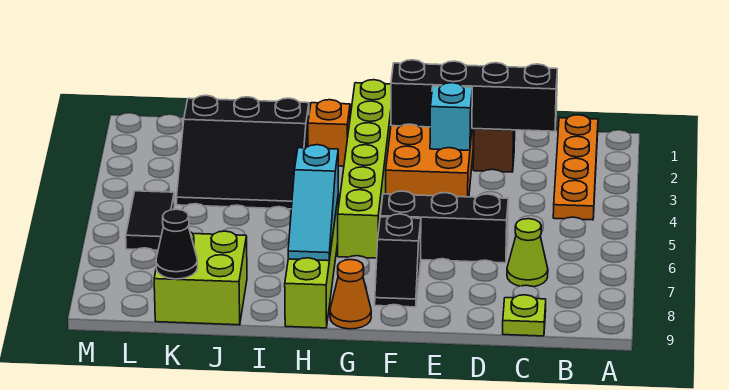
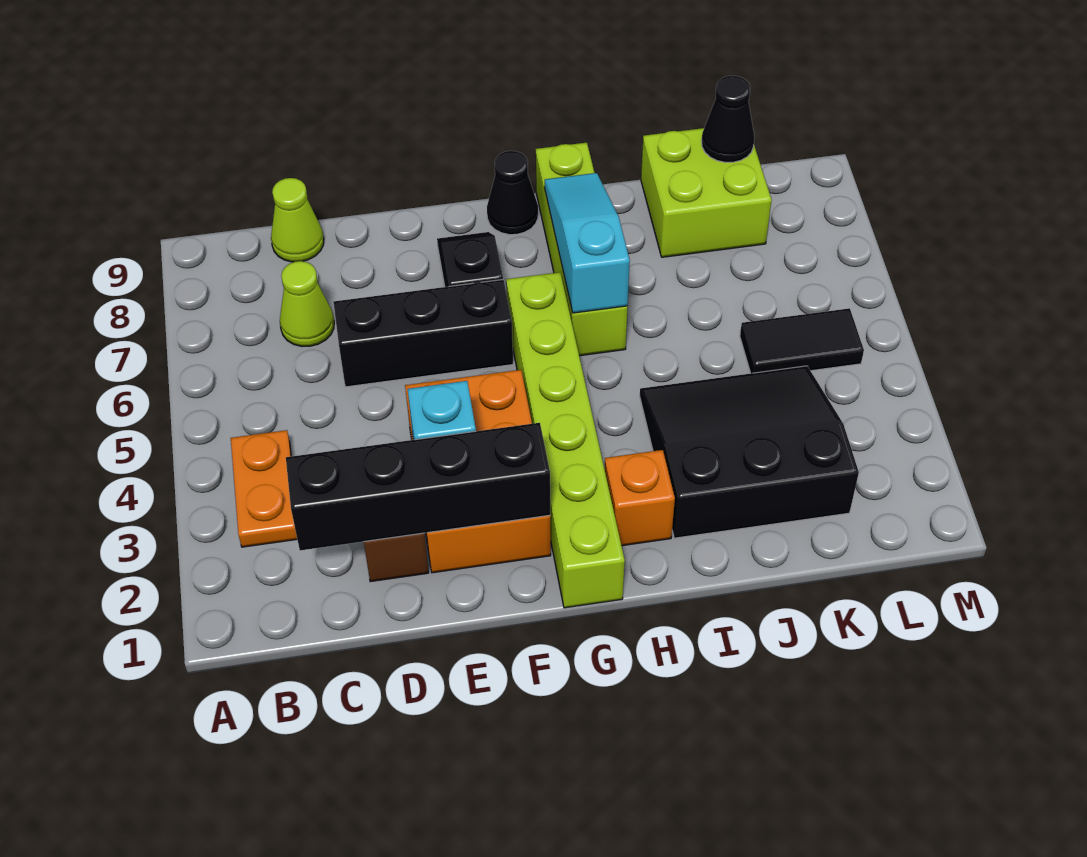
orange 1x4 plate [553,115,598,220] -> orange 1x2 plate [231,430,297,547]
lime 1x1 plate [503,295,546,336] -> lime 1x1 cone [271,178,324,262]
orange 1x1 cone [330,260,371,329] -> black 1x1 cone [487,151,538,235]
black 1x2 tile [126,191,175,250] -> black 1x2 tile turned to [740,308,864,373]

